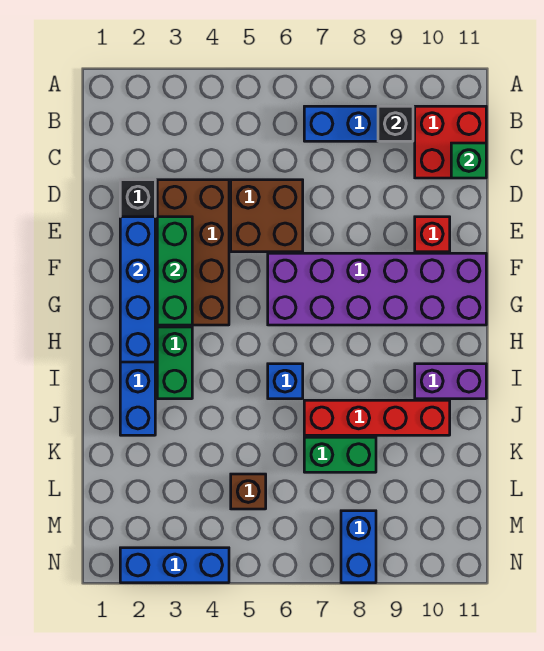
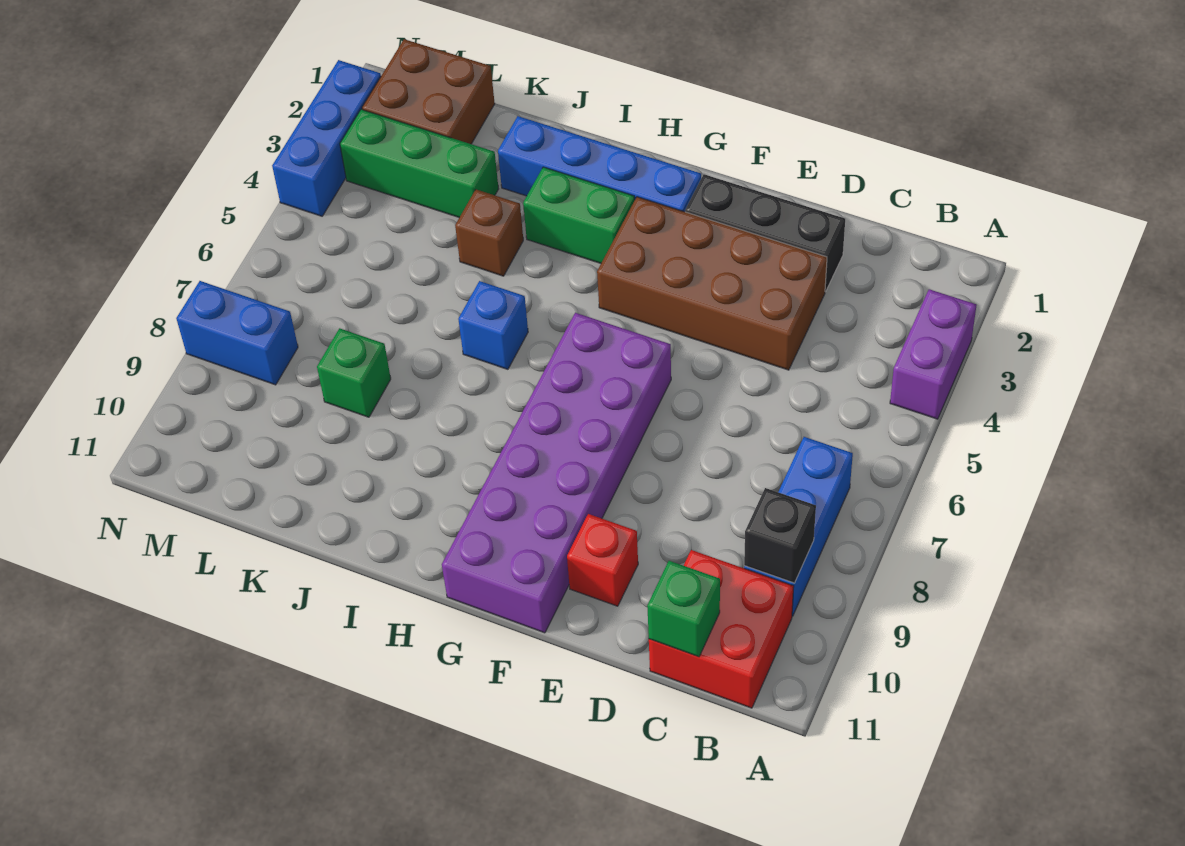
brown 2x2 brick [231,180,303,252] -> brown 2x2 brick moved to [362,39,495,144]
blue 1x4 brick [120,217,155,362] -> none
green 1x3 brick [157,217,192,325] -> green 1x3 brick moved to [340,109,498,218]
purple 1x2 brick [415,364,486,399] -> purple 1x2 brick moved to [890,289,976,419]
red 1x4 brick [304,400,450,435] -> none
green 1x2 brick [304,437,376,472] -> green 1x1 brick [317,328,391,417]
brown 1x1 brick [231,474,266,509] -> brown 1x1 brick moved to [455,190,523,276]

